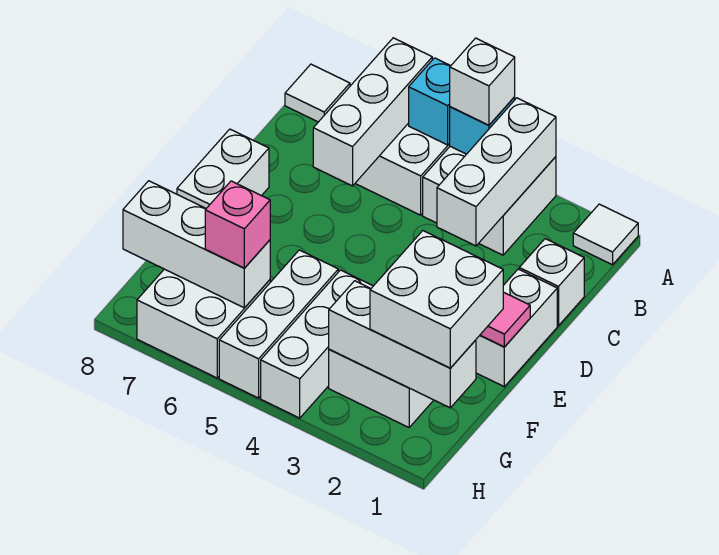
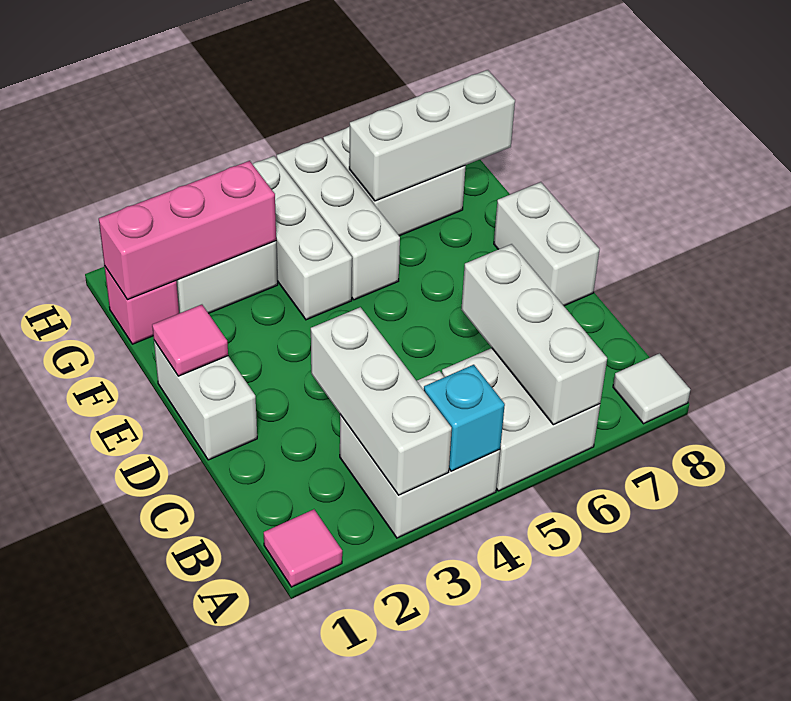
white 1x1 tile [573,204,638,265] -> pink 1x1 tile [264,509,342,587]
white 1x1 brick [450,38,515,125] -> none
cyan 1x1 brick [409,58,450,145] -> none
white 1x1 brick [519,239,584,326] -> none
white 2x2 brick [370,231,503,368] -> none
white 1x3 brick [329,281,476,408] -> pink 1x3 brick [99,161,276,300]
pink 1x1 brick [205,181,270,268] -> pink 1x1 brick moved to [104,266,179,344]

